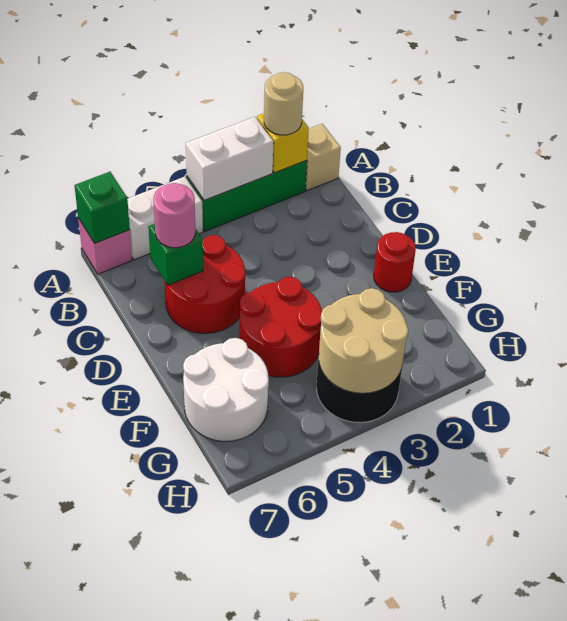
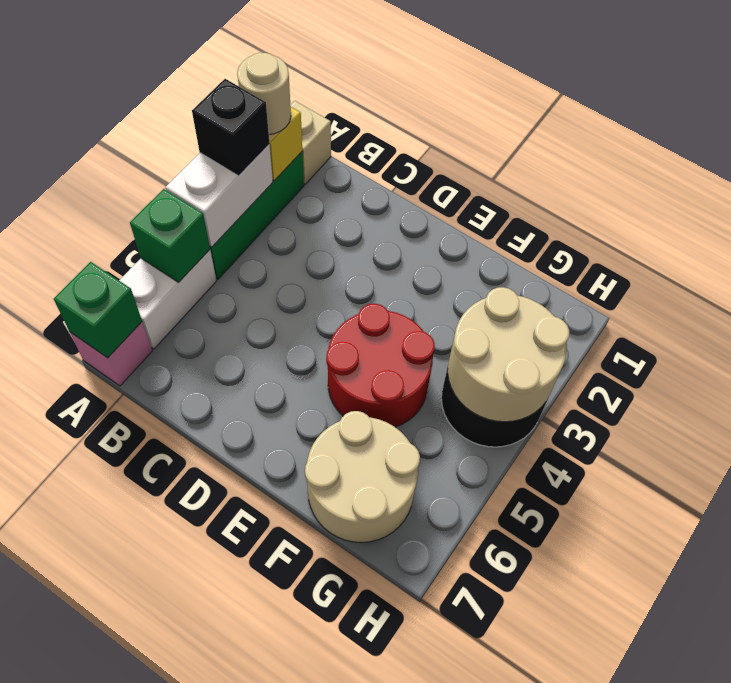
none -> black 1x1 brick [192,79,270,176]
red 2x2 round brick [165,235,245,333] -> none
green 1x1 brick [148,224,203,285] -> green 1x1 brick moved to [130,189,210,282]
pink 1x1 round brick [153,183,195,248] -> none
red 1x1 round brick [374,232,416,292] -> none
white 2x2 round brick [183,338,269,441] -> tan 2x2 round brick [305,411,420,543]

